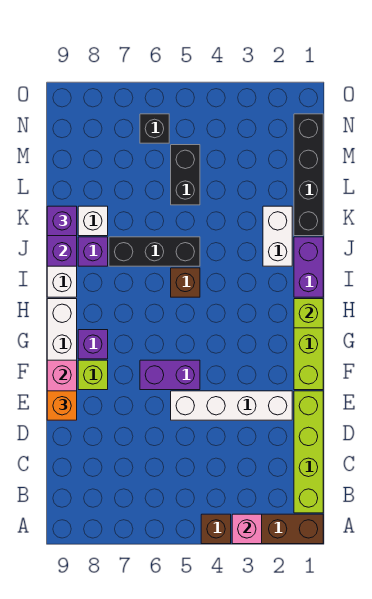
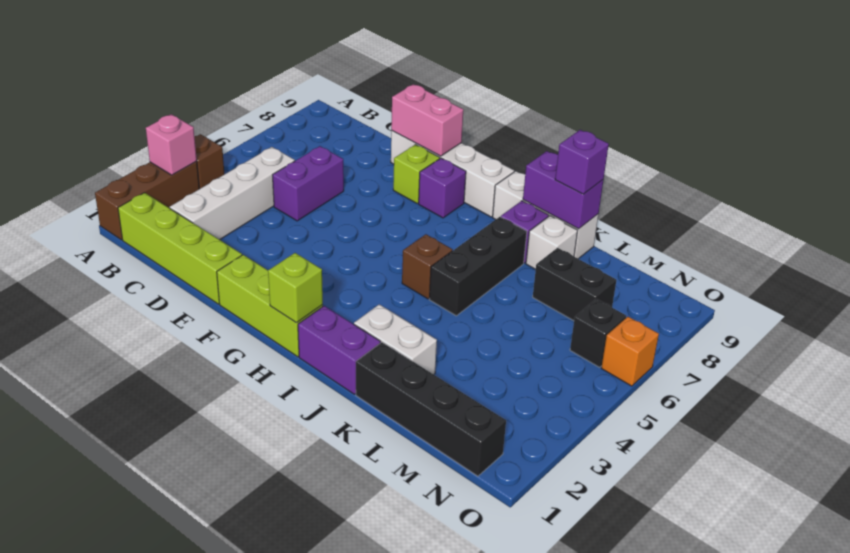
white 1x4 brick [171,391,292,420] -> white 1x4 brick moved to [170,147,295,240]
orange 1x1 brick [47,391,77,420] -> orange 1x1 brick moved to [601,317,659,386]
purple 1x2 brick [140,360,200,390] -> purple 1x2 brick moved to [273,146,344,221]
black 1x2 brick [171,145,200,205] -> black 1x2 brick moved to [533,248,616,321]

